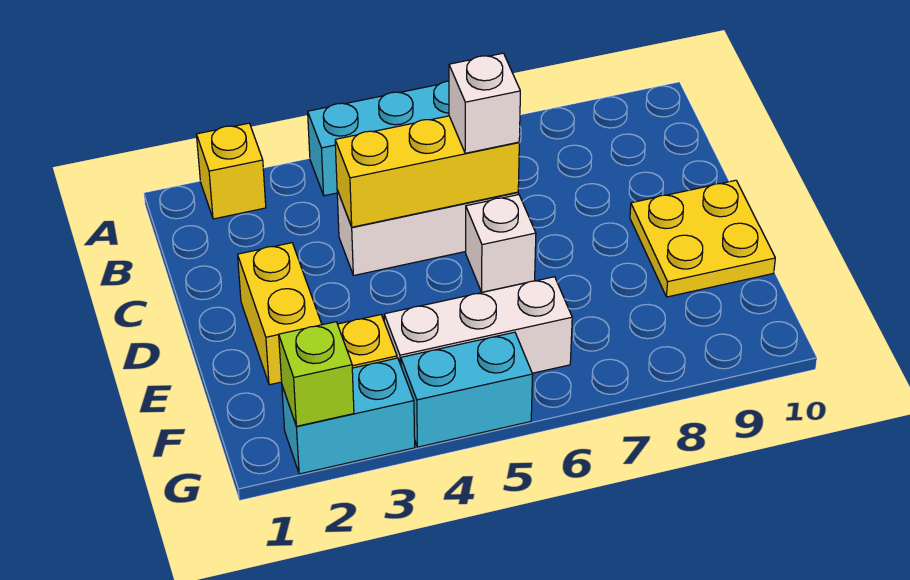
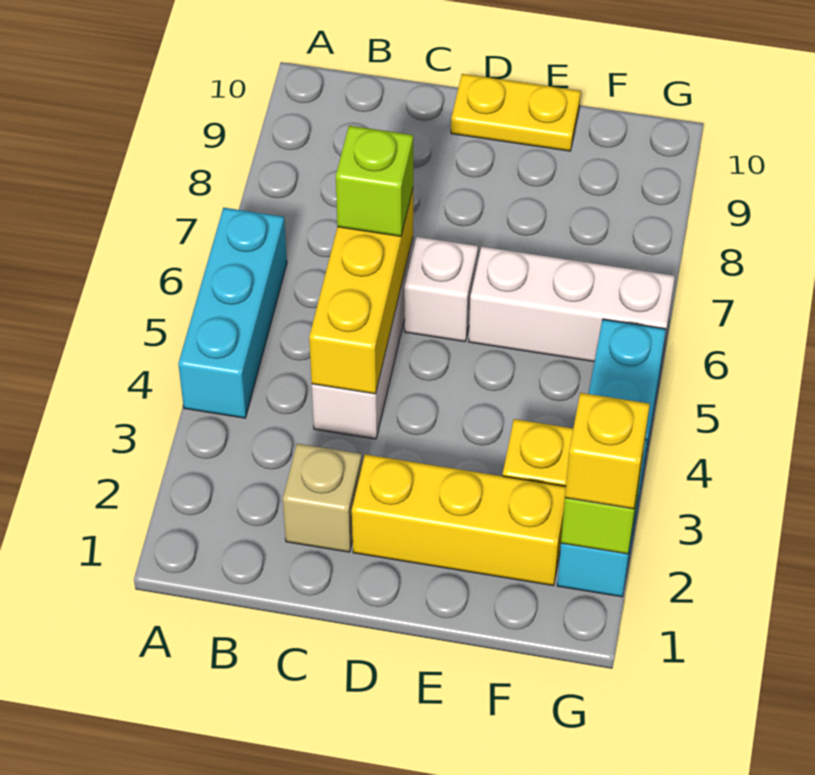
yellow 1x1 brick [196,123,266,219] -> yellow 1x1 brick moved to [565,393,650,509]
none -> tan 1x1 brick [283,444,362,552]
white 1x1 brick [449,53,520,153] -> lime 1x1 brick [336,126,413,236]
yellow 1x2 brick [238,243,322,385] -> yellow 1x3 brick [352,454,566,586]
yellow 2x2 plate [630,180,775,297] -> yellow 1x2 plate [451,74,581,151]
white 1x3 brick [384,277,572,373] -> white 1x3 brick turned to [469,246,675,365]

